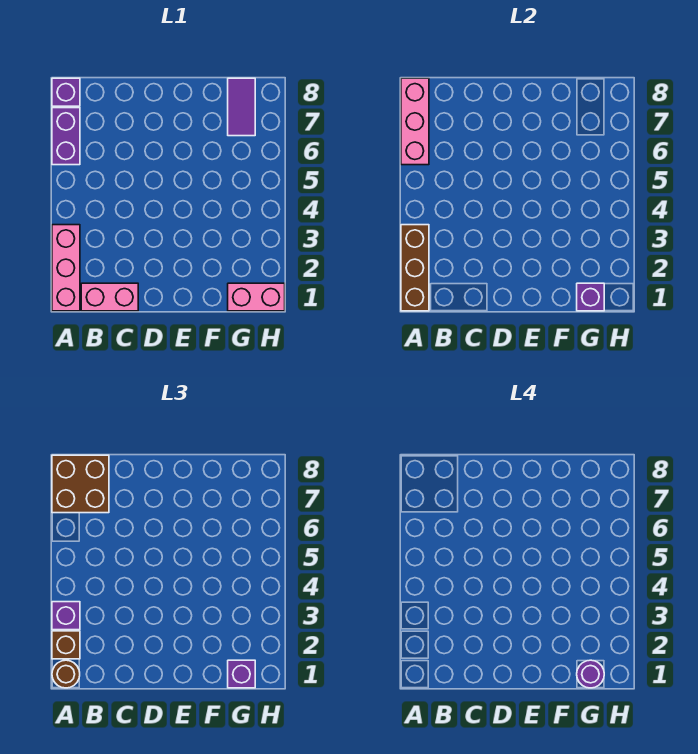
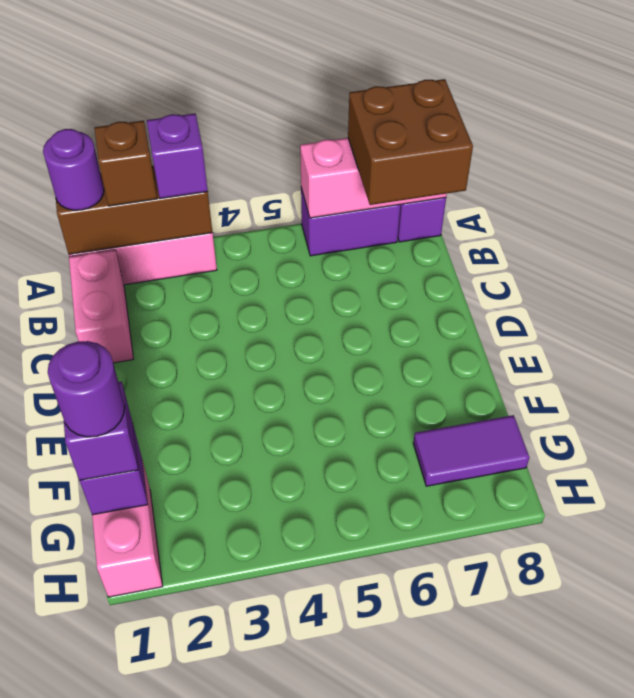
brown 1x1 round brick [52,660,80,688] -> purple 1x1 round brick [43,129,104,210]

